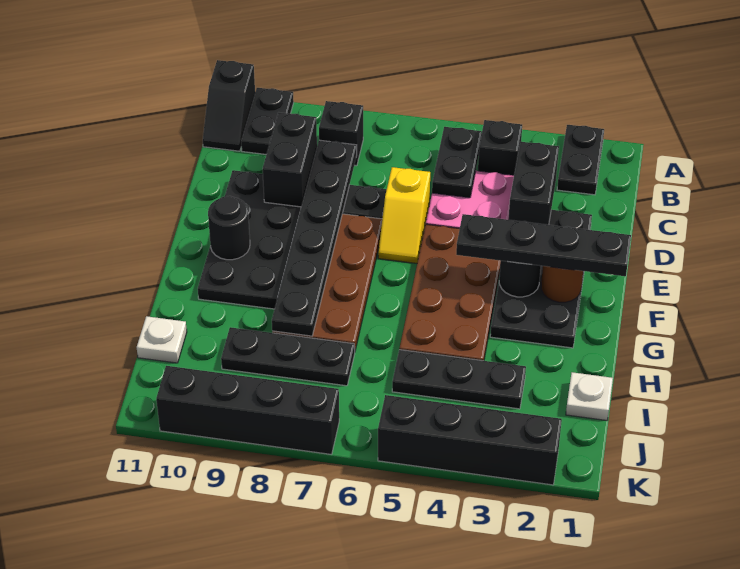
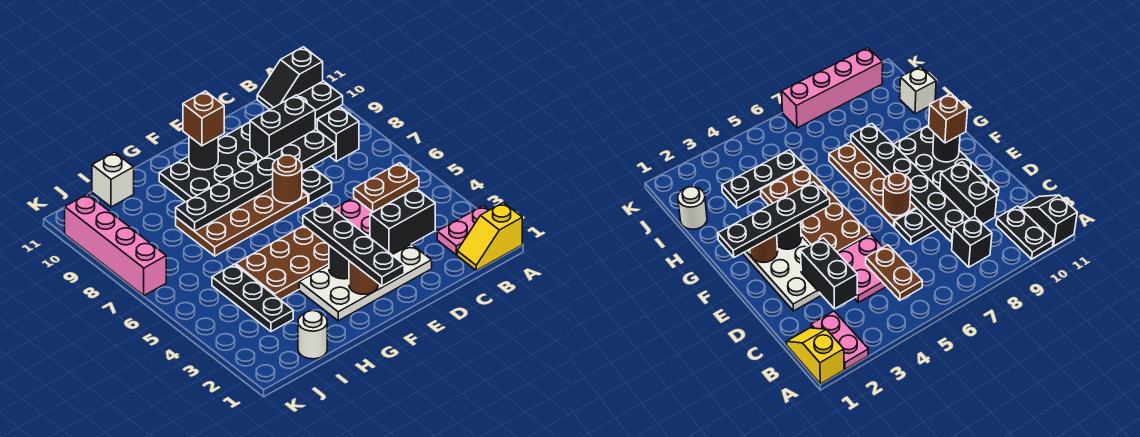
black 1x2 plate [557,125,604,195] -> pink 1x2 plate [437,206,489,255]
black 1x1 brick [478,120,522,175] -> none
black 1x2 plate [432,127,482,198] -> brown 1x2 plate [354,163,419,212]
black 2x4 plate [490,210,592,348] -> white 2x4 plate [299,244,432,321]
yellow 1x2 slope [378,167,430,263] -> yellow 1x2 slope moved to [457,203,522,270]
none -> brown 1x1 round brick [273,155,302,203]
none -> brown 1x1 brick [183,91,224,146]
white 1x1 plate [566,372,613,421] -> white 1x1 round brick [298,311,327,359]
black 1x3 plate [221,327,355,386] -> none
white 1x1 plate [137,316,187,363] -> white 1x1 brick [92,152,134,207]
black 1x4 brick [378,395,562,485] -> none
black 1x4 brick [156,366,339,454] -> pink 1x4 brick [65,194,166,295]

